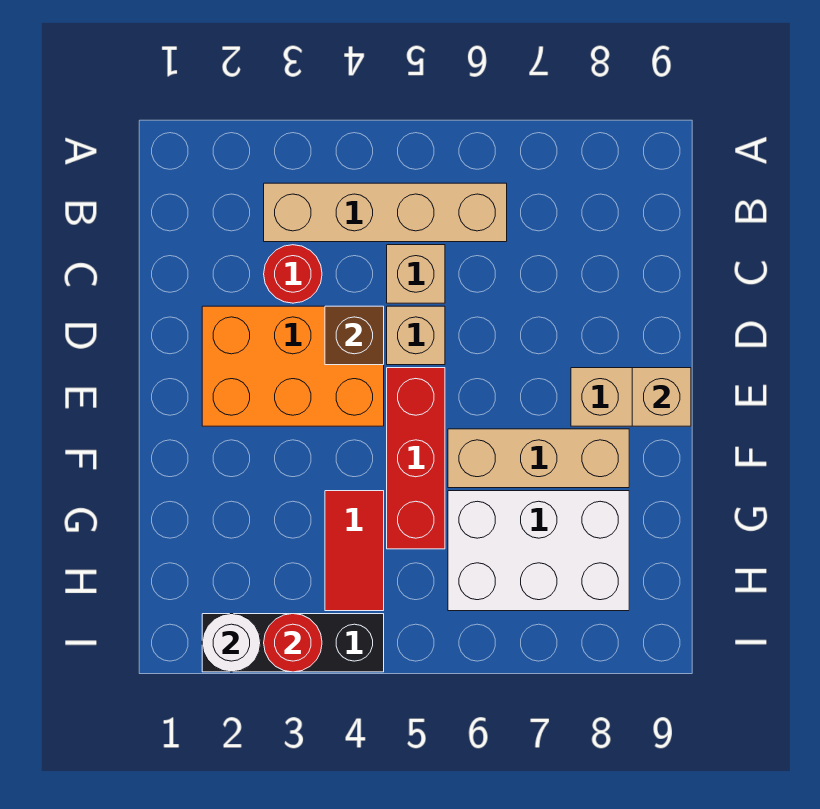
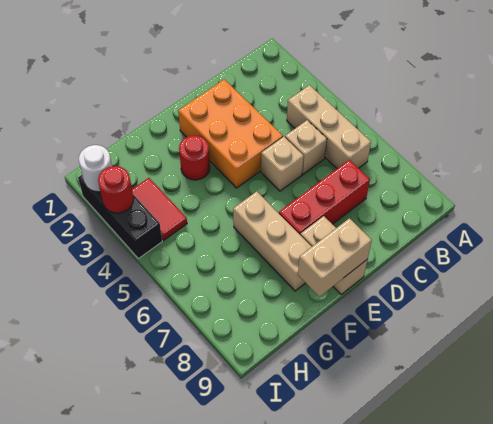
tan 1x4 brick [264,183,507,242] -> tan 1x3 brick [287,85,371,168]
red 1x1 round brick [264,245,322,303] -> red 1x1 round brick moved to [179,135,210,180]
brown 1x1 brick [325,306,384,365] -> none
red 1x3 brick [387,368,445,549] -> red 1x3 brick moved to [279,160,370,235]
tan 1x1 brick [632,368,691,426] -> tan 1x2 brick [298,218,372,297]
red 1x2 tile [325,491,384,611] -> red 1x2 tile turned to [132,178,187,240]
white 2x3 brick [448,491,629,611] -> none

